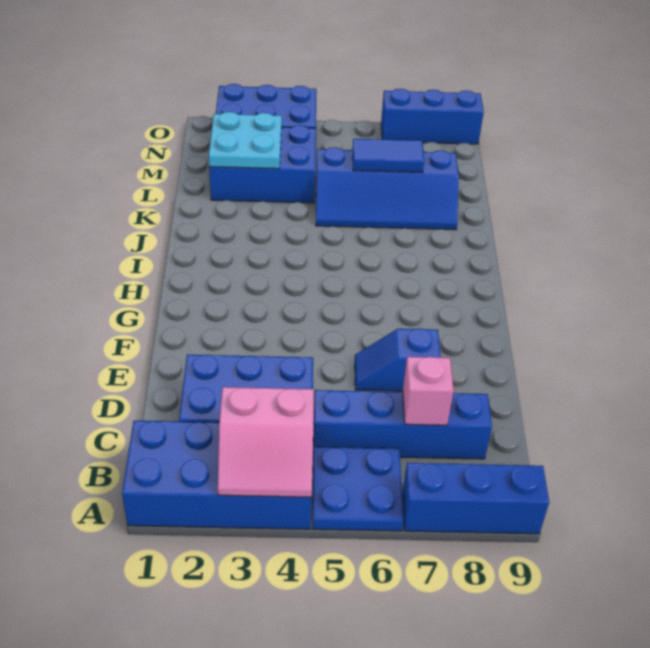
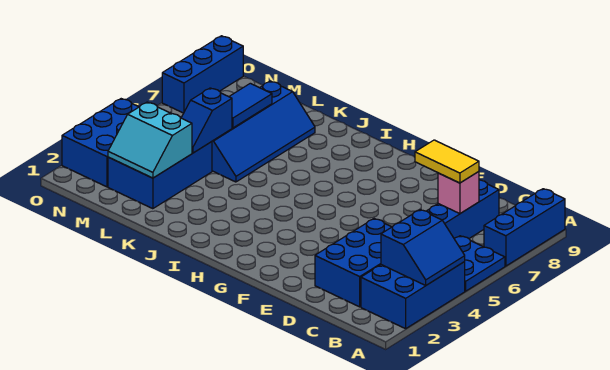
blue 2x4 brick [122,421,312,529] -> blue 2x3 brick [361,262,465,329]
pink 2x2 slope [218,387,314,497] -> blue 2x2 slope [381,210,465,285]
none -> yellow 1x2 tile [415,140,479,183]
blue 1x2 slope [355,328,441,391] -> blue 1x2 slope moved to [181,88,232,153]
cyan 2x2 plate [209,112,282,169] -> cyan 2x2 slope [108,102,192,178]

